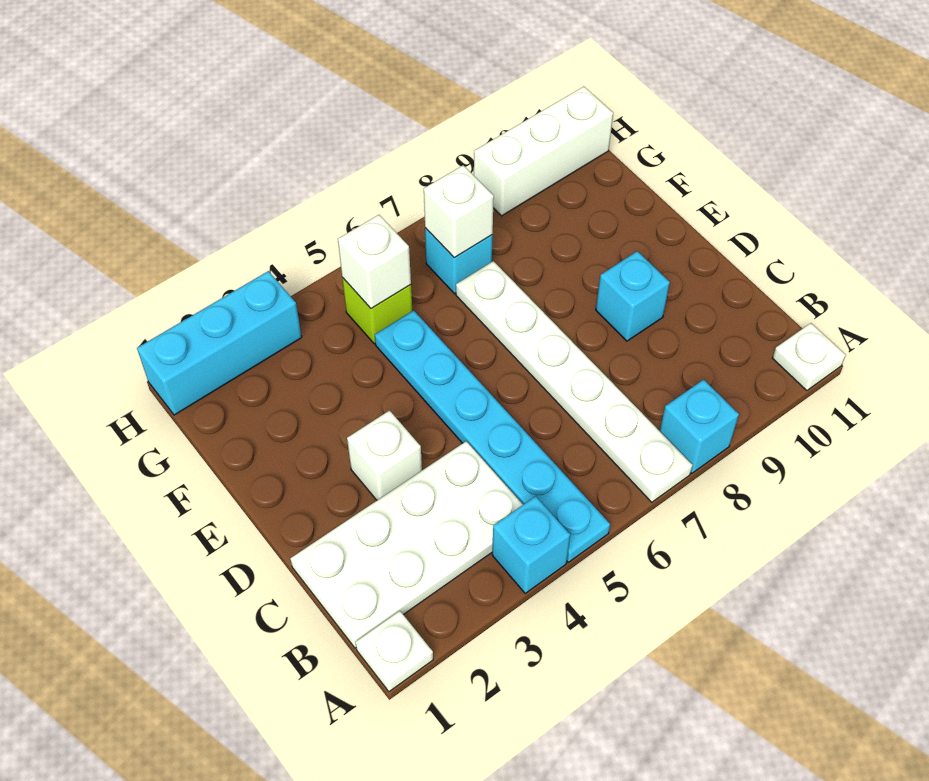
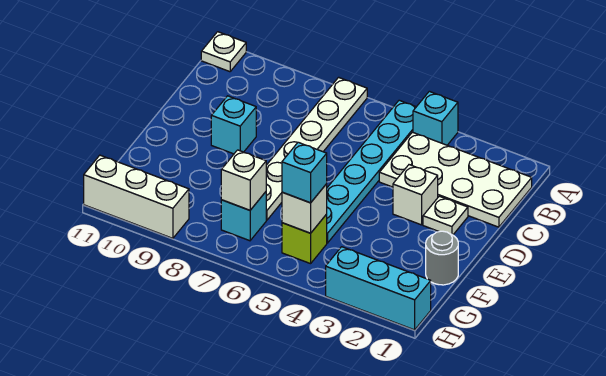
white 1x1 plate [355,611,433,692] -> white 1x1 plate moved to [423,196,468,235]
cyan 1x1 brick [660,379,739,473] -> cyan 1x1 brick moved to [282,142,327,203]
none -> grey 1x1 round brick [426,231,458,285]

